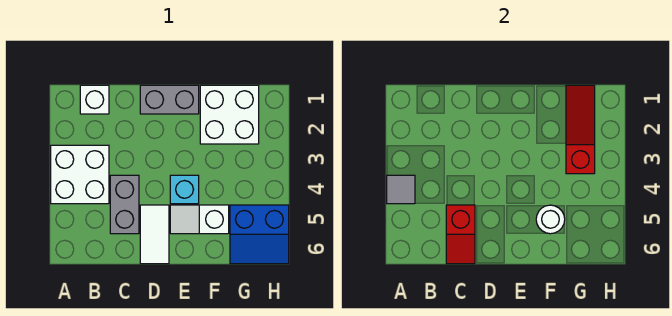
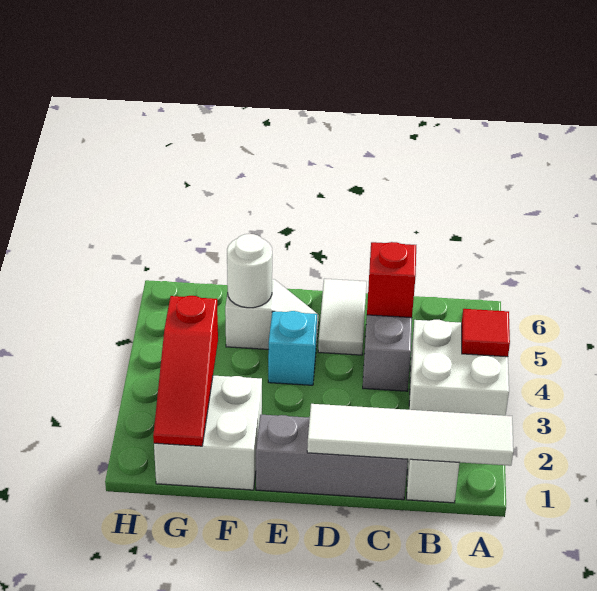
none -> white 1x4 tile [307,404,513,466]
grey 1x1 tile [387,175,415,204] -> red 1x1 tile [462,309,510,357]
grey 1x2 brick [140,85,199,114] -> grey 1x3 brick [256,415,408,500]
blue 2x2 slope [230,205,289,264] -> none

